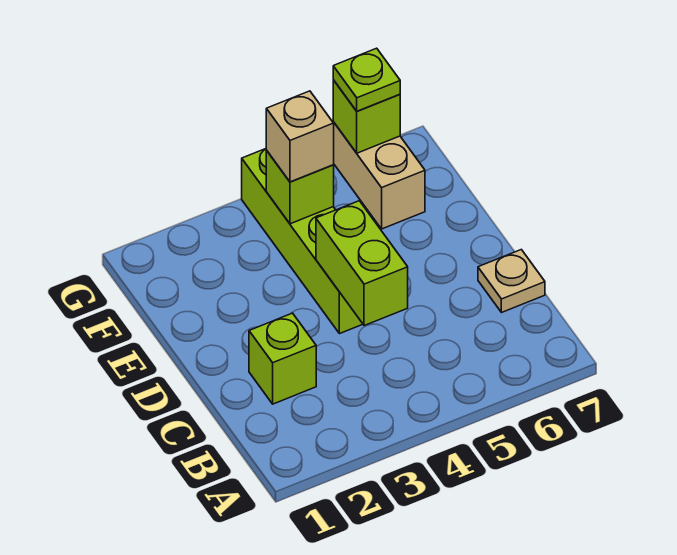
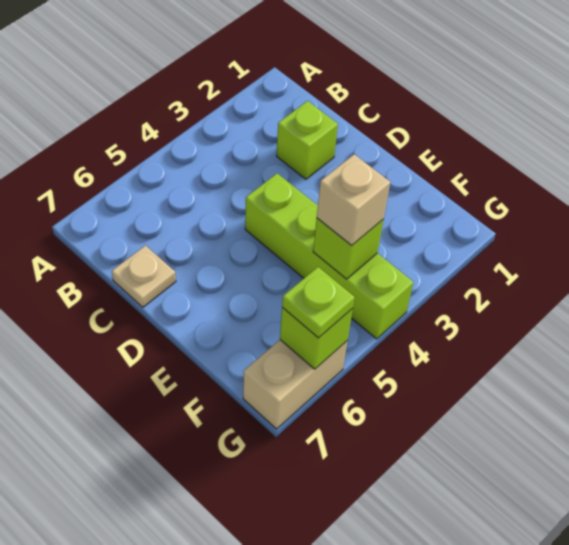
lime 1x2 brick [316,201,408,326] -> none
tan 1x2 brick [333,122,425,229] -> tan 1x2 brick turned to [243,340,347,429]

